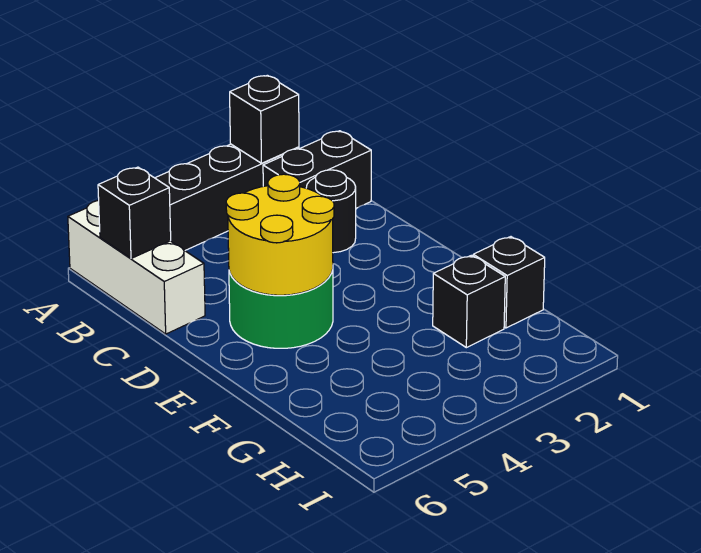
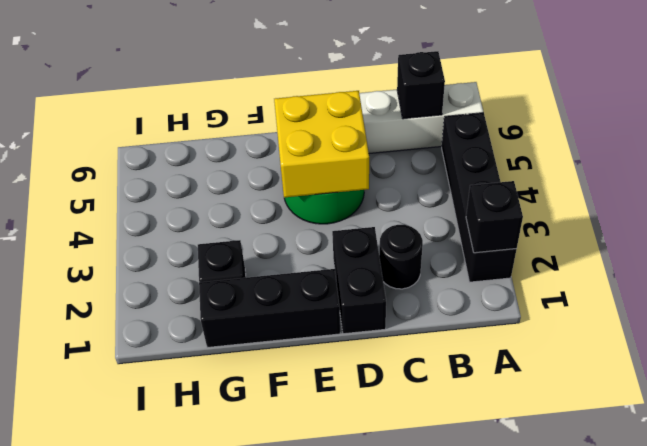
black 1x2 brick [263,131,371,208] -> black 1x2 brick moved to [332,227,386,334]
yellow 2x2 round brick [226,174,334,295] -> yellow 2x2 brick [274,91,369,197]
black 1x1 brick [473,237,545,328] -> black 1x3 brick [199,269,341,348]

